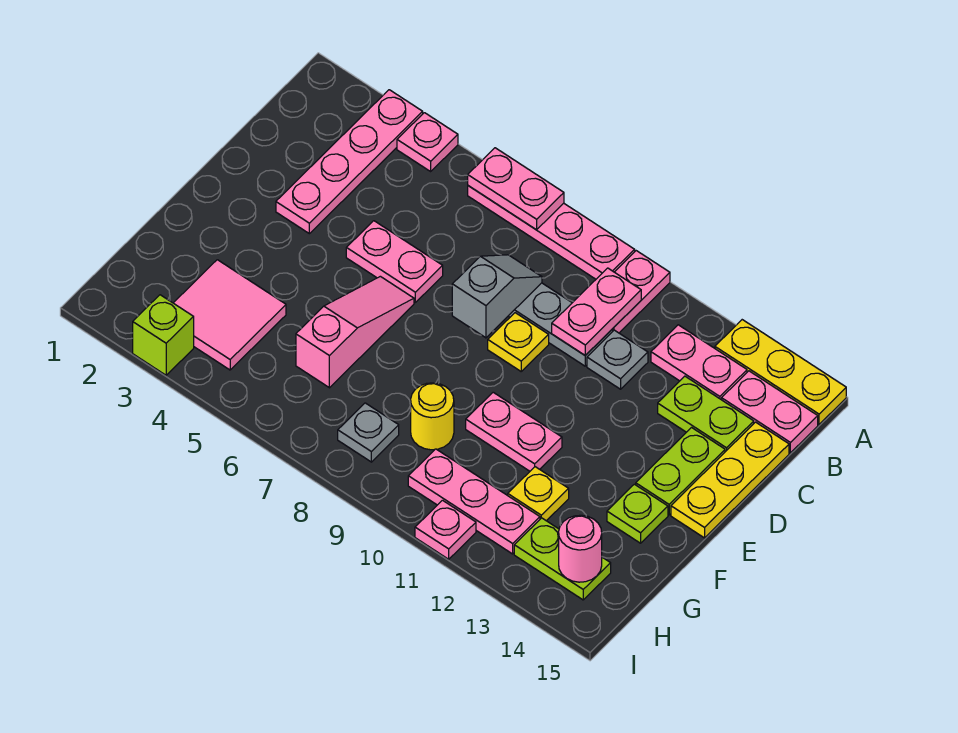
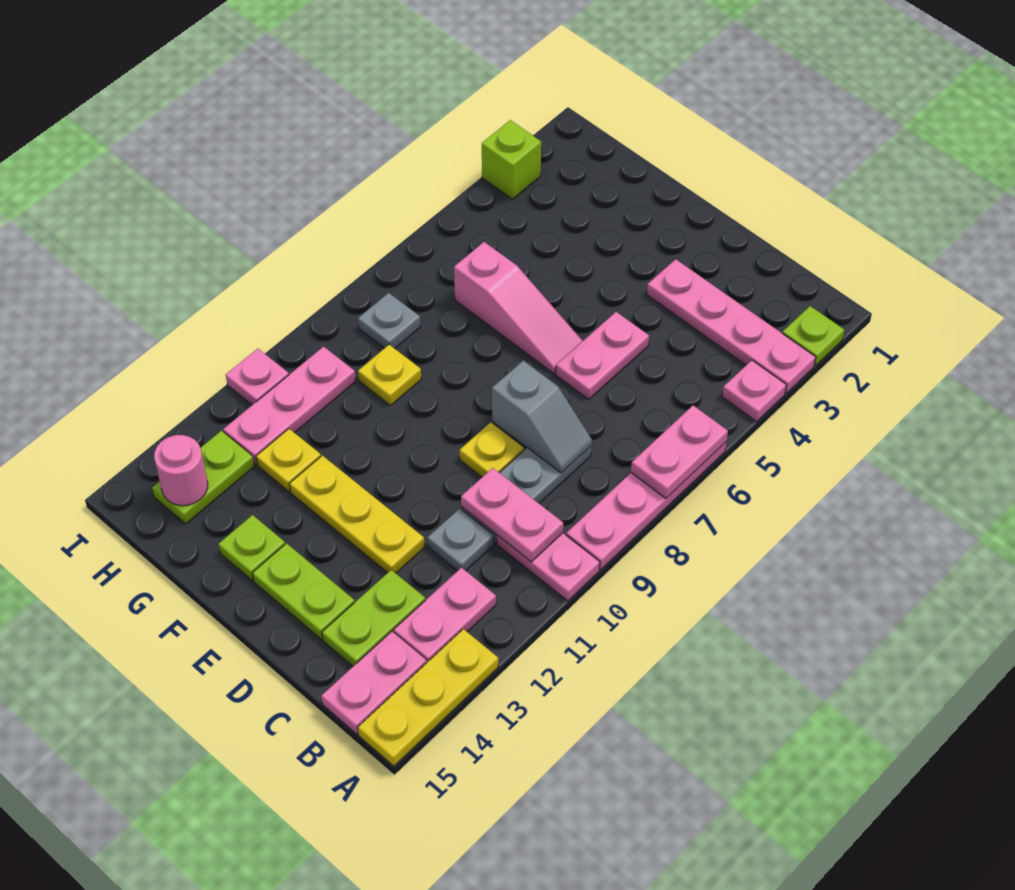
none -> lime 1x1 plate [782,306,844,366]
yellow 1x3 plate [671,422,789,538] -> yellow 1x3 plate moved to [290,455,425,573]
pink 1x2 plate [466,392,562,471] -> none
pink 2x2 tile [174,260,286,370] -> none
yellow 1x1 round brick [411,383,454,450] -> yellow 1x1 plate [358,345,421,405]

